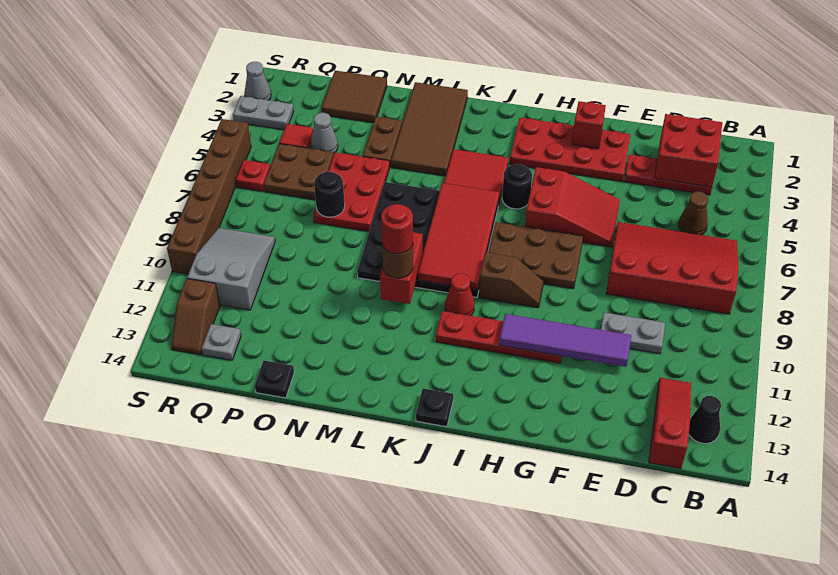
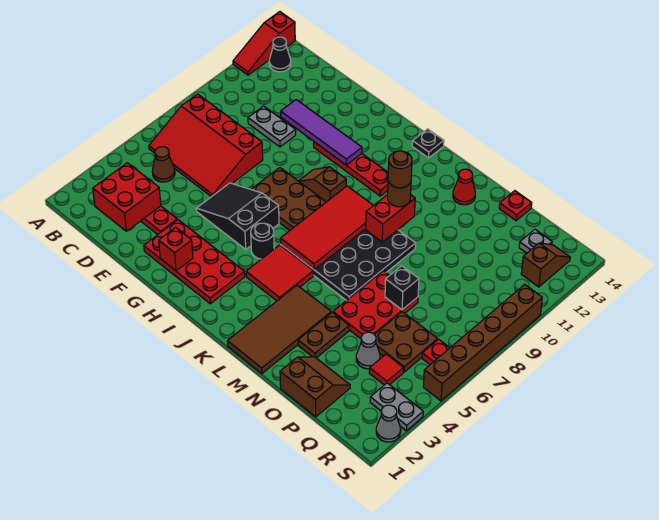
red 1x3 slope [649,378,691,469] -> red 1x3 slope moved to [233,12,295,75]
red 2x3 slope [525,167,620,247] -> black 2x3 slope [196,183,279,249]
red 1x1 cone [445,273,475,316] -> red 1x1 cone moved to [453,169,475,205]
red 1x1 round brick [381,204,413,254] -> brown 1x1 round brick [388,151,412,188]
brown 2x2 tile [322,71,387,123] -> brown 2x2 slope [280,357,350,417]
black 1x1 round brick [314,172,345,217] -> black 1x1 brick [385,266,419,310]
black 1x1 plate [255,361,294,398] -> red 1x1 plate [499,191,532,221]
grey 2x3 slope [187,228,275,310] -> none

